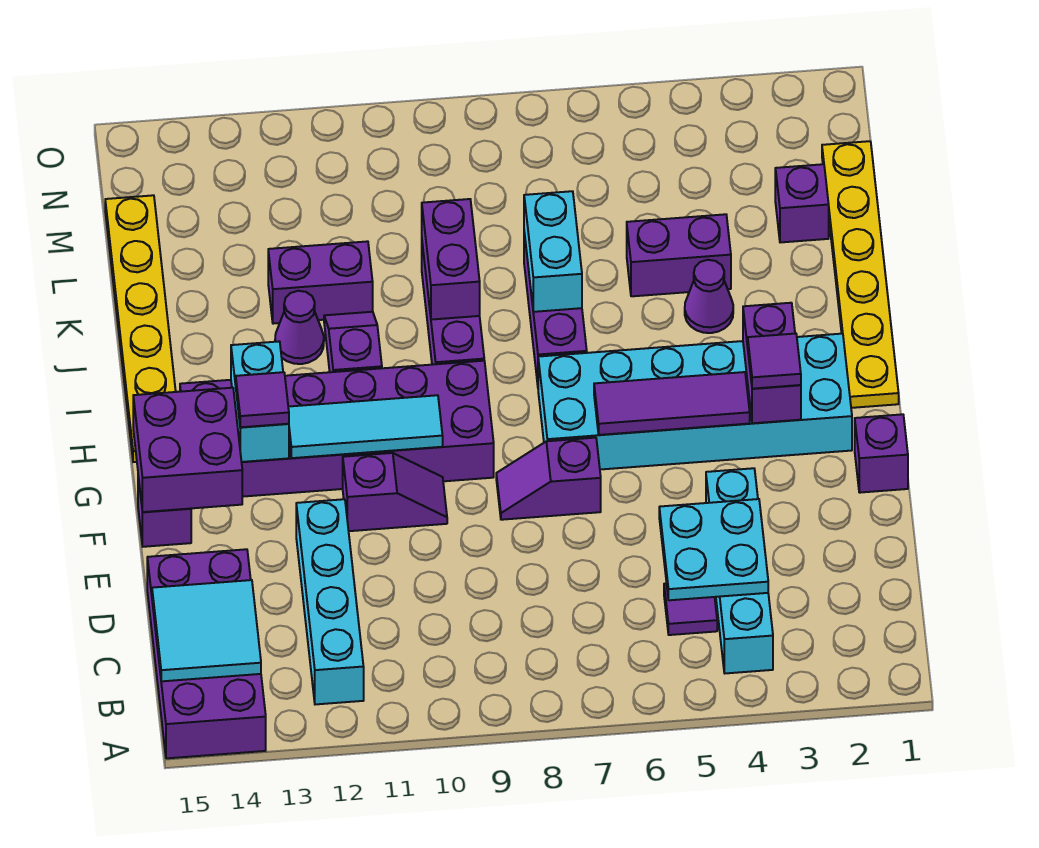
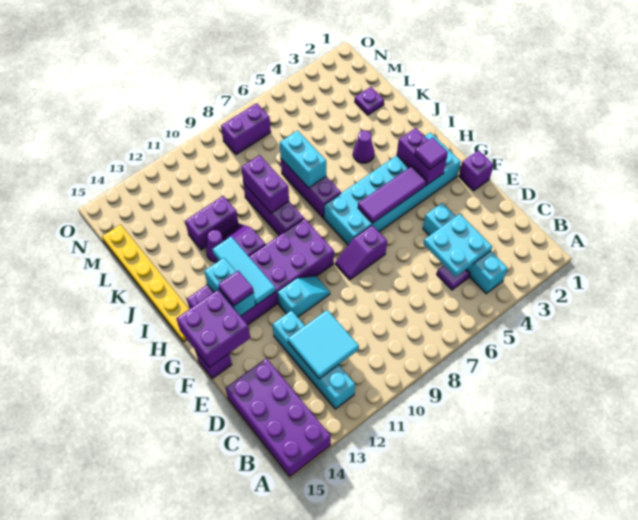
cyan 2x2 tile [152,580,261,681] -> cyan 2x2 tile moved to [288,310,359,379]
purple 1x2 slope [343,453,447,531] -> cyan 1x2 slope [277,276,330,317]
cyan 1x3 tile [288,395,443,458] -> cyan 1x3 tile turned to [212,237,276,305]
yellow 1x6 plate [822,141,899,408] -> none
purple 1x2 brick [627,214,731,296] -> purple 1x2 brick moved to [221,103,271,155]
purple 1x1 brick [775,164,829,243] -> purple 1x1 plate [355,87,384,115]

